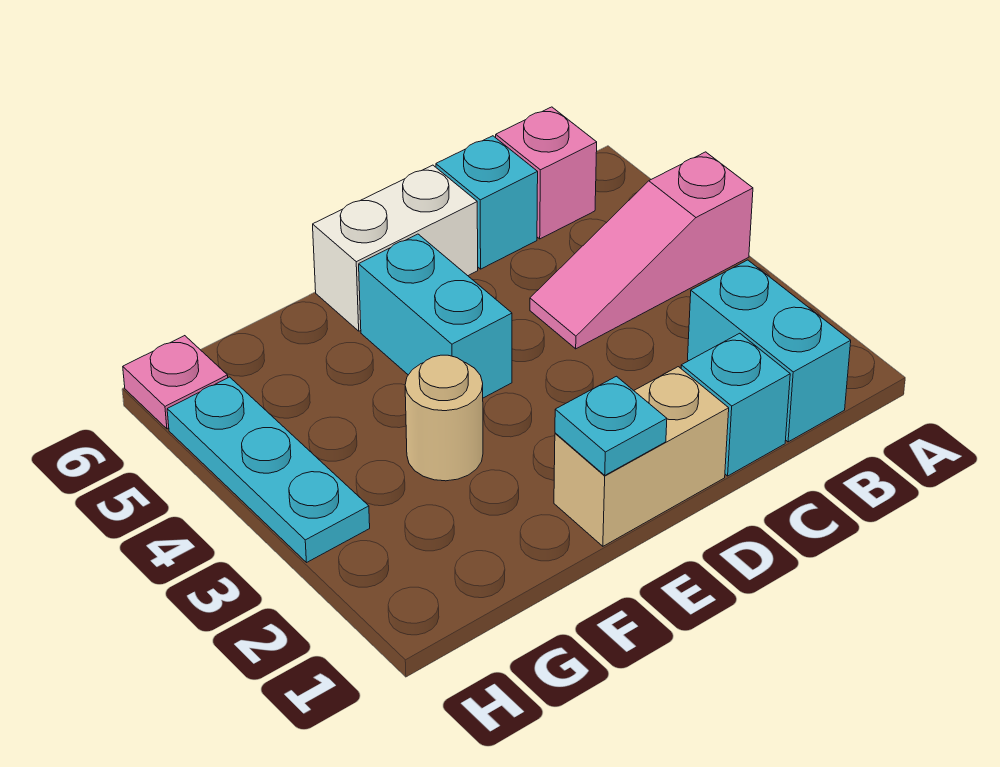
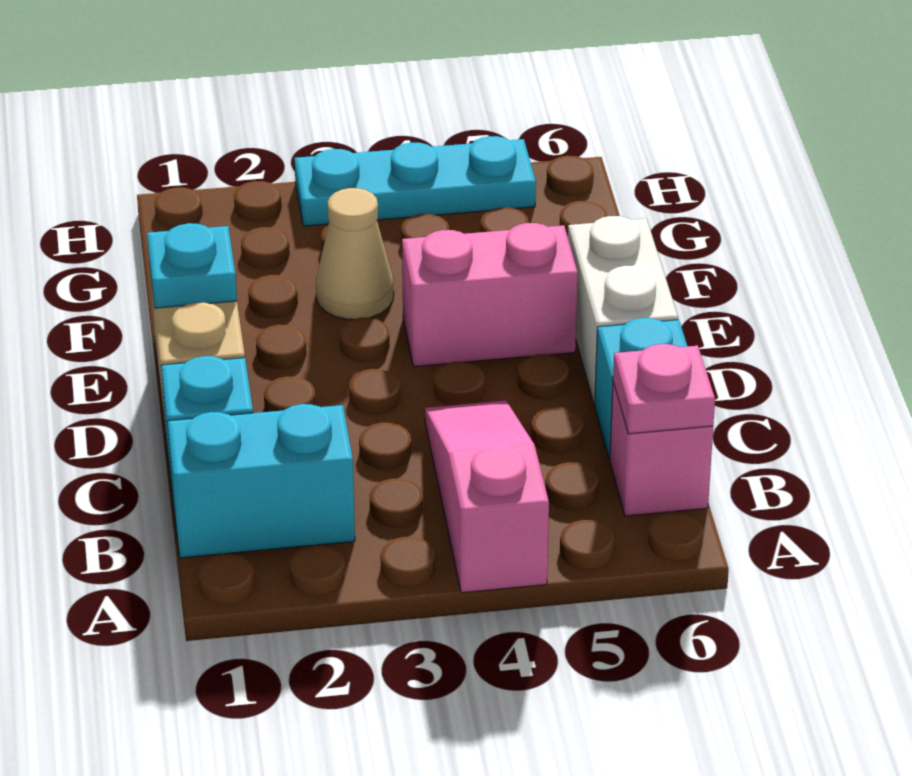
cyan 1x2 brick [359,234,512,398] -> pink 1x2 brick [402,223,578,367]
tan 1x1 round brick [405,355,483,481] -> tan 1x1 cone [316,188,394,319]
pink 1x1 plate [123,336,228,429] -> pink 1x1 plate moved to [613,344,715,434]

